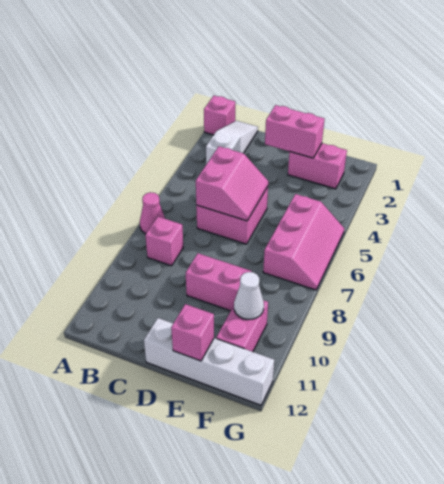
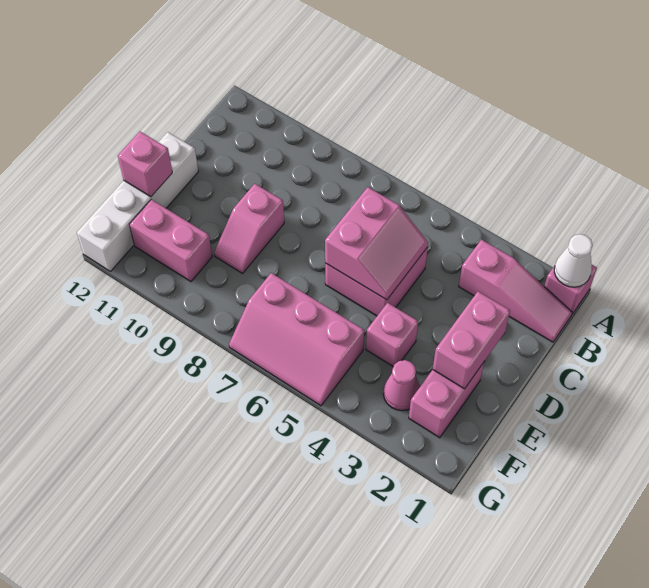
pink 1x1 cone [140,192,165,234] -> pink 1x1 cone moved to [383,360,420,411]
white 1x3 slope [206,121,258,164] -> pink 1x3 slope [459,240,572,342]
pink 1x1 brick [145,217,183,266] -> pink 1x1 brick moved to [366,303,418,367]
pink 2x2 slope [196,146,268,221] -> pink 2x2 slope turned to [325,187,428,300]
pink 1x2 brick [186,253,251,311] -> pink 1x2 slope [214,184,284,273]
white 1x1 cone [234,272,264,320] -> white 1x1 cone moved to [554,234,593,287]

